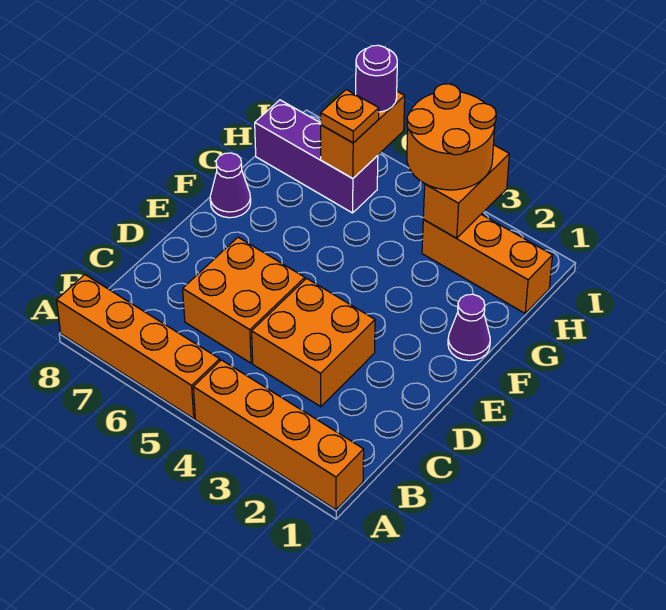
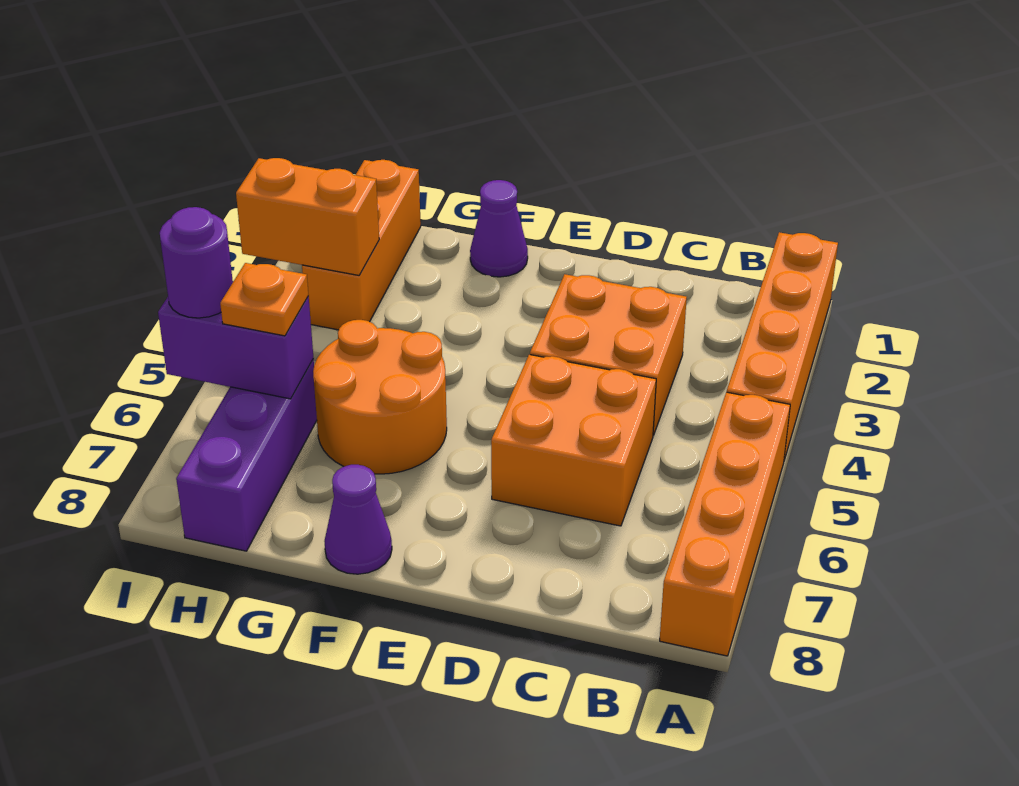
orange 2x2 round brick [407,84,496,190] -> orange 2x2 round brick moved to [313,320,447,474]
orange 1x2 brick [321,91,405,179] -> purple 1x2 brick [158,296,313,399]

